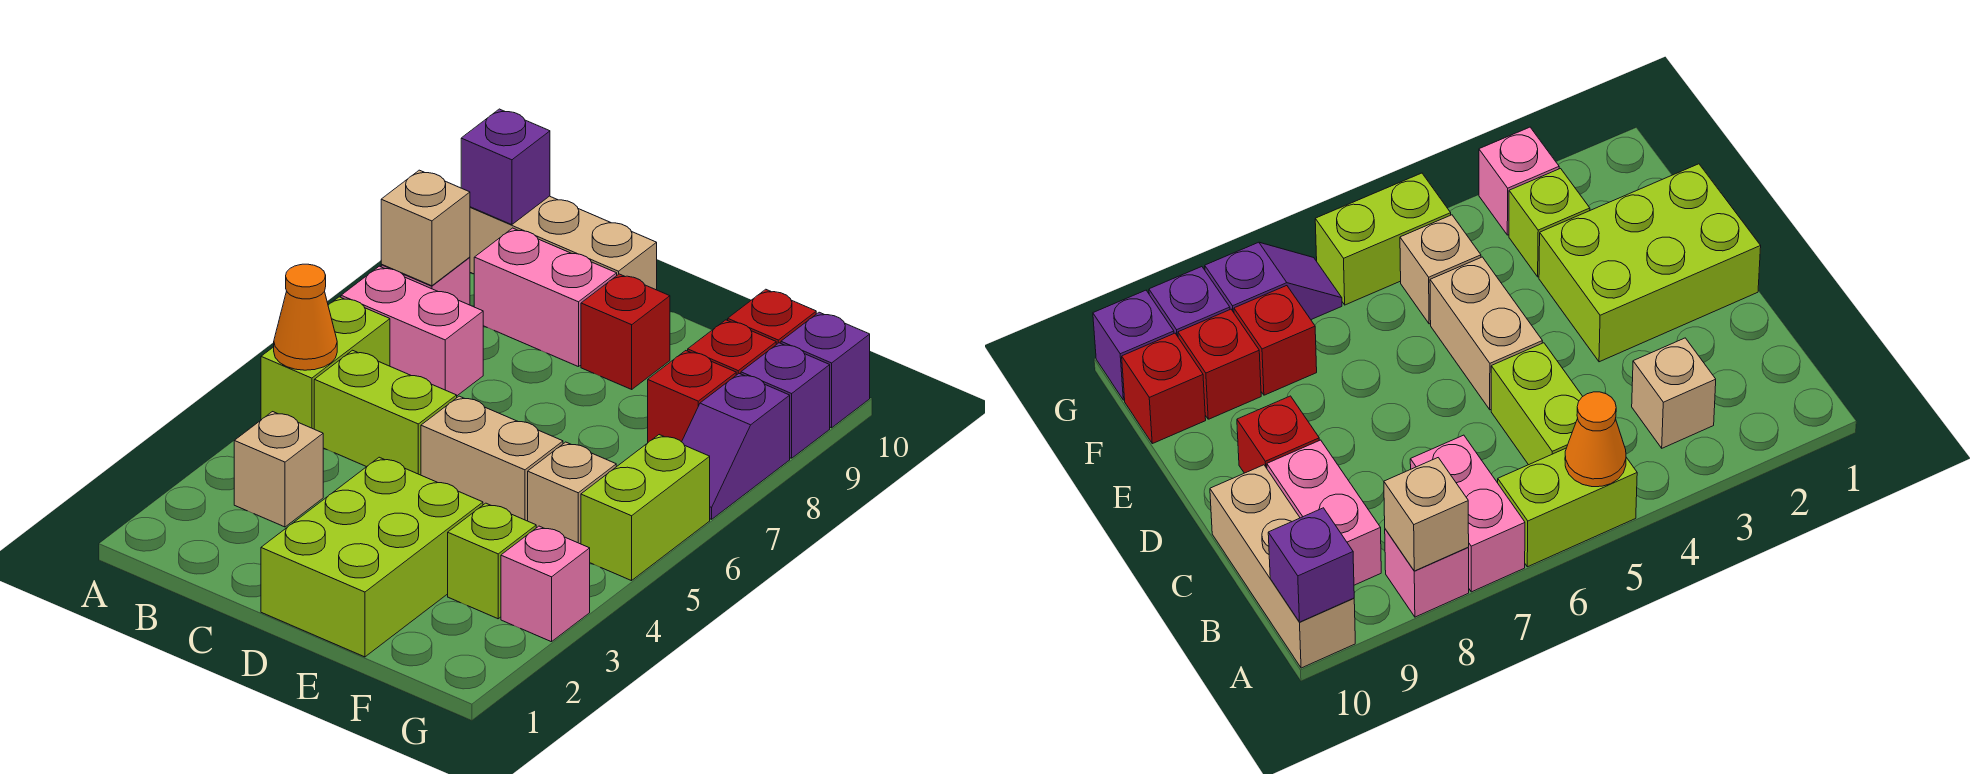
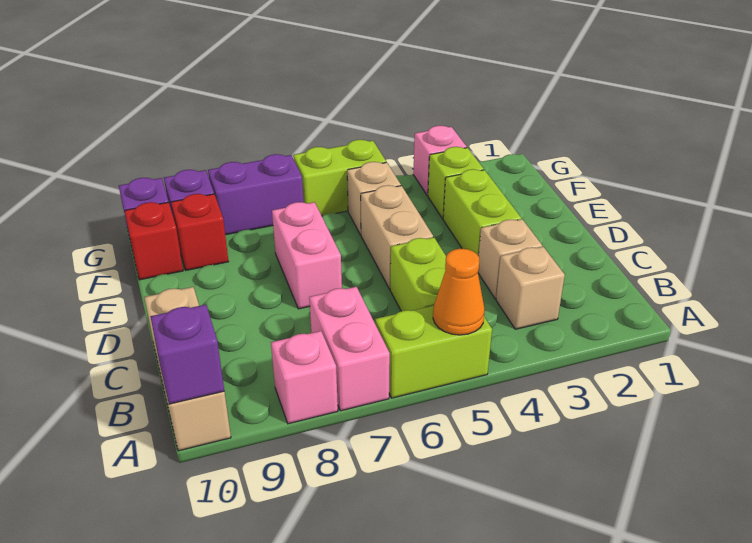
tan 1x1 brick [381,170,470,286] -> tan 1x1 brick moved to [478,219,542,299]
pink 1x2 brick [474,228,617,367] -> pink 1x2 brick moved to [272,202,342,309]
lime 2x3 brick [261,457,483,657] -> lime 1x2 brick [443,169,521,256]
red 1x1 brick [581,274,670,389] -> none
red 1x1 brick [648,351,736,442] -> none
purple 1x2 slope [682,374,790,519] -> purple 1x2 brick [208,154,304,235]

